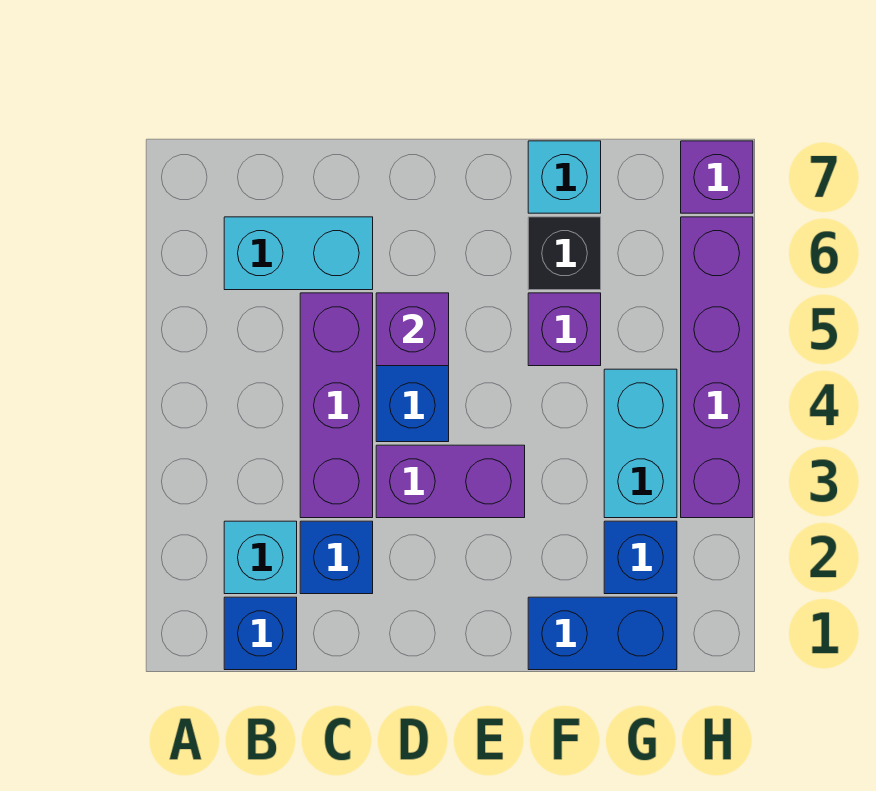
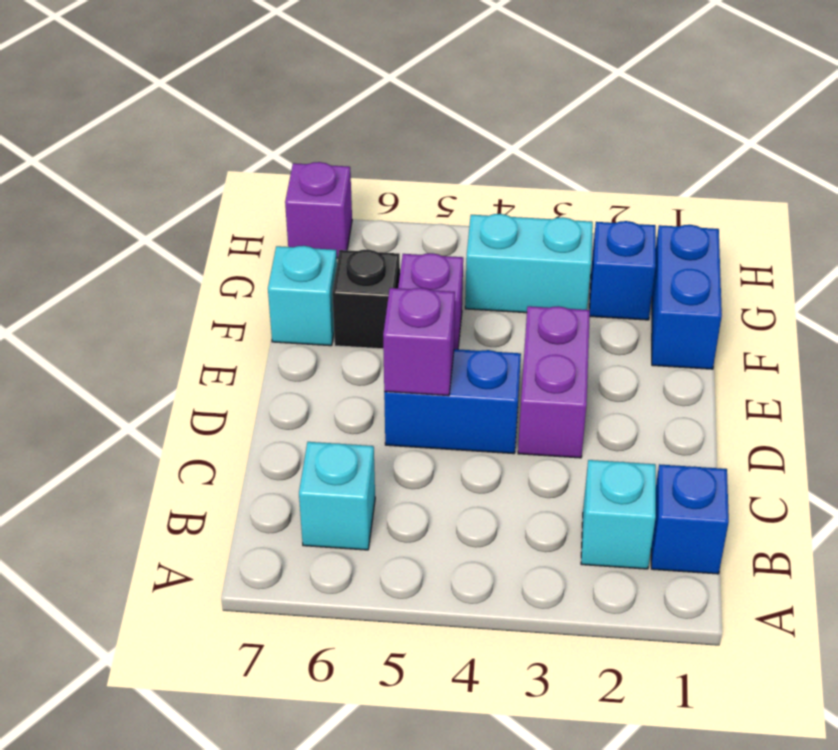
cyan 1x2 brick [224,217,373,290] -> cyan 1x1 brick [299,442,375,550]
blue 1x1 brick [300,521,373,594] -> none
purple 1x3 brick [300,293,373,518] -> none
purple 1x4 brick [681,217,753,518] -> none

